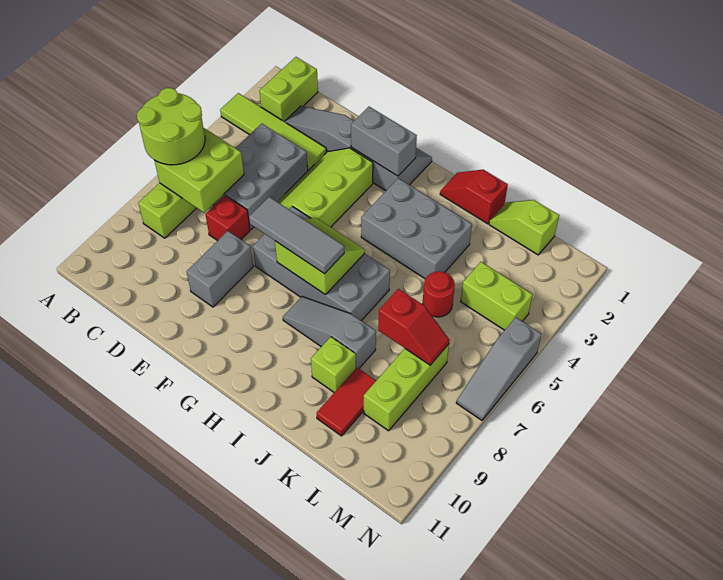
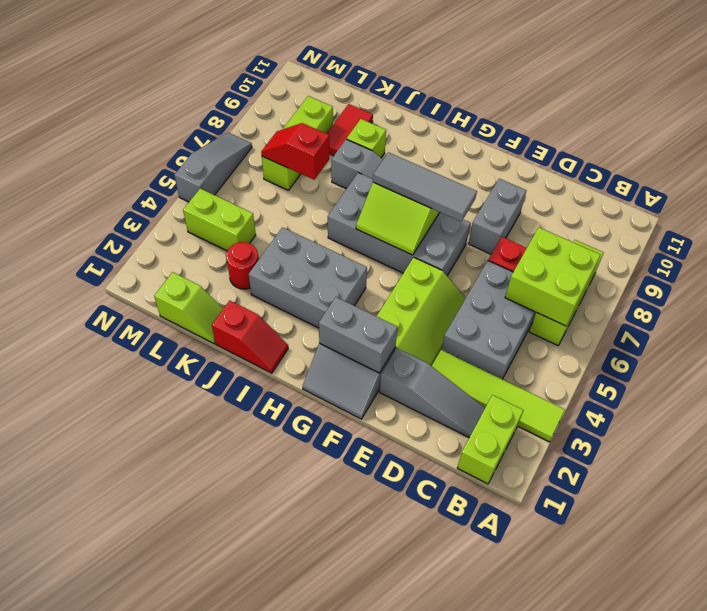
lime 2x2 round brick [137,88,205,165] -> none
red 1x1 round brick [423,271,455,317] -> red 1x1 round brick moved to [226,242,259,289]

